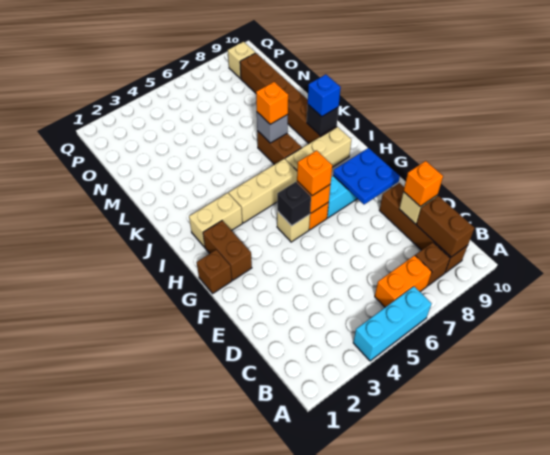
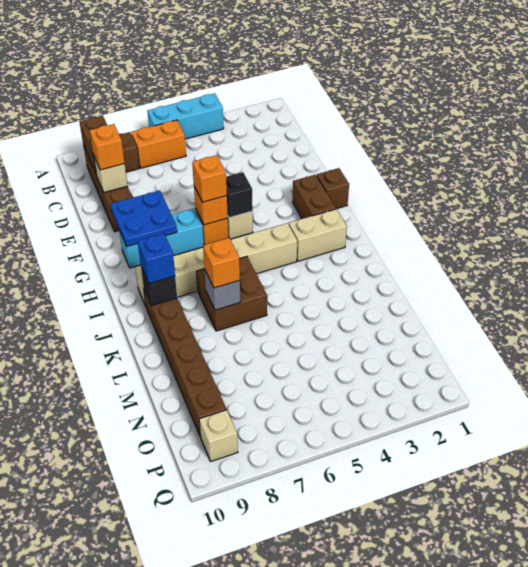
brown 1x2 brick [257,131,302,165] -> brown 2x2 brick [197,256,267,331]

